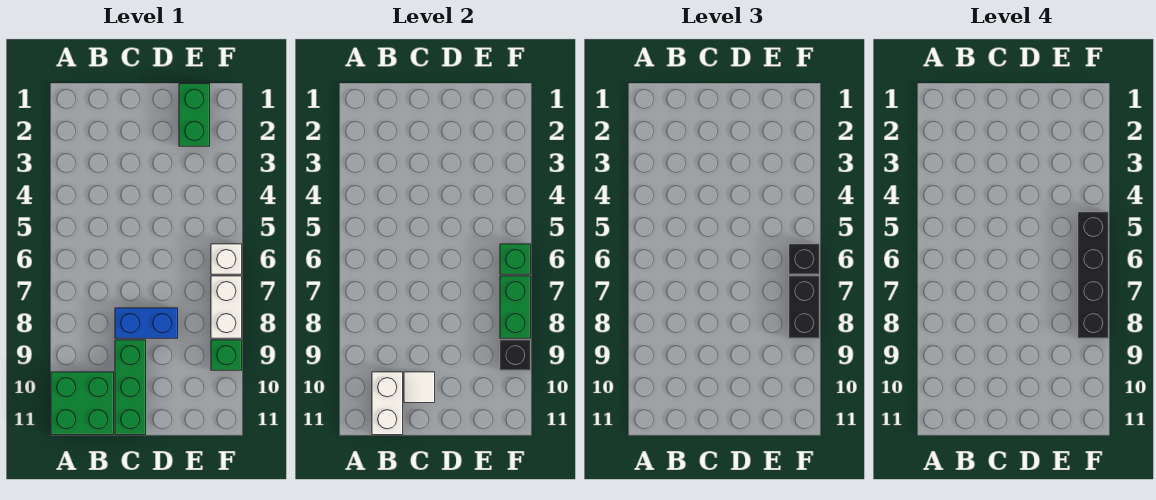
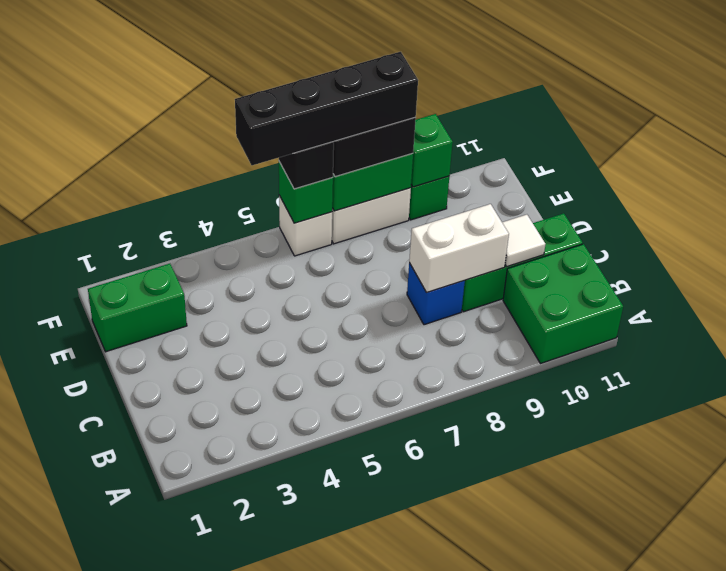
white 1x2 brick [372,372,403,435] -> white 1x2 brick moved to [409,204,509,293]
blue 1x2 brick [115,308,178,338] -> blue 1x1 brick [407,263,465,325]
black 1x1 brick [500,340,531,370] -> green 1x1 brick [411,114,453,187]

